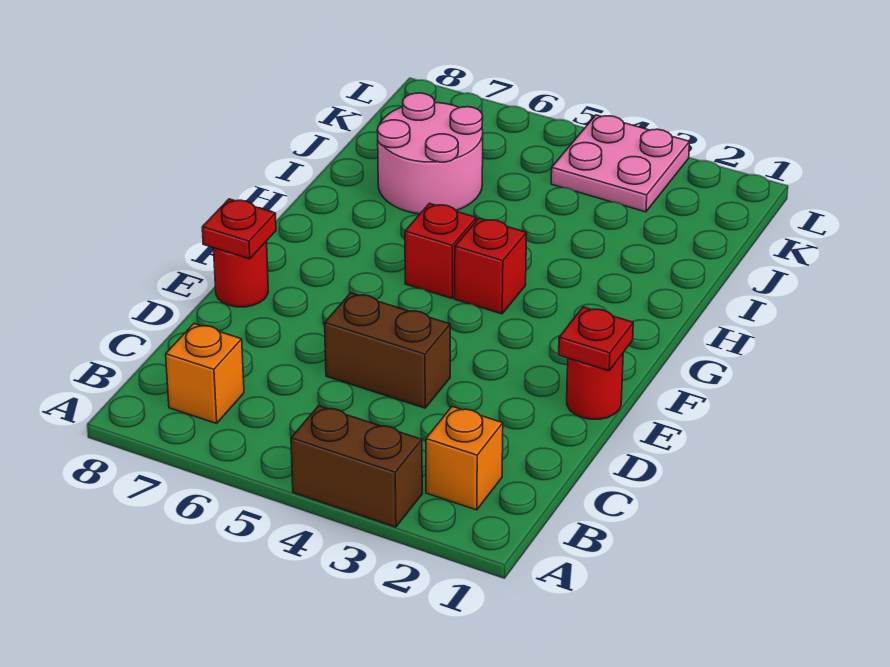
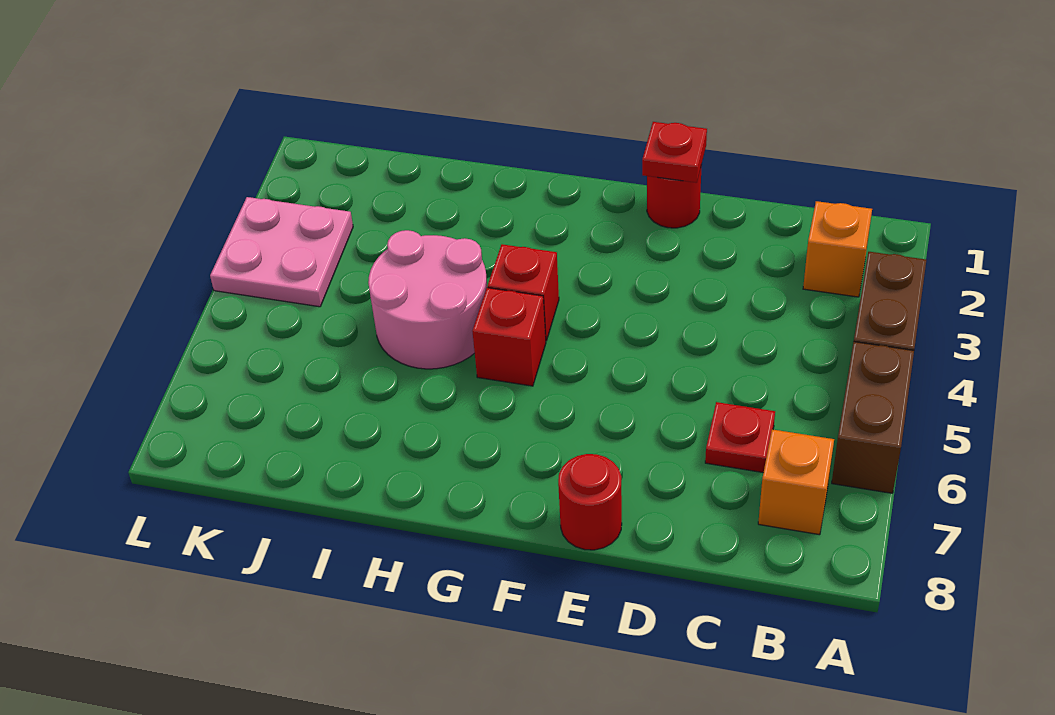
brown 1x2 brick [325,293,450,408] -> brown 1x2 brick moved to [832,342,914,493]
red 1x1 plate [202,199,276,259] -> red 1x1 plate moved to [705,402,775,473]
pink 2x2 round brick [377,93,483,214] -> pink 2x2 round brick moved to [368,230,487,369]

